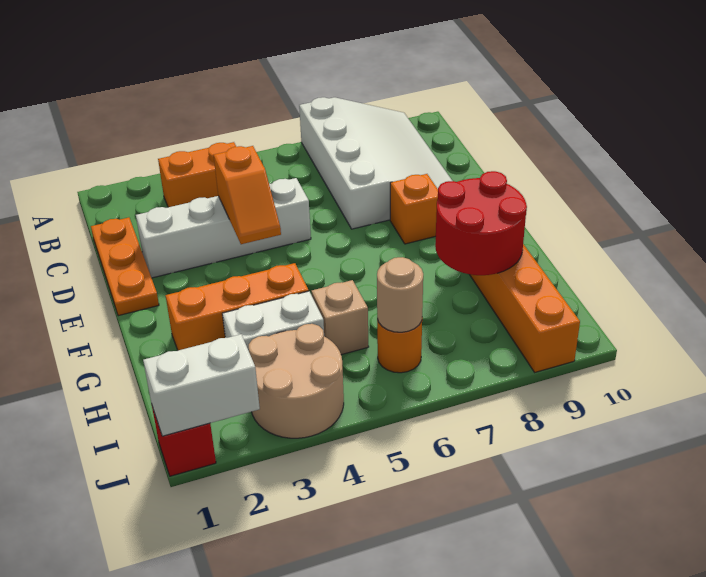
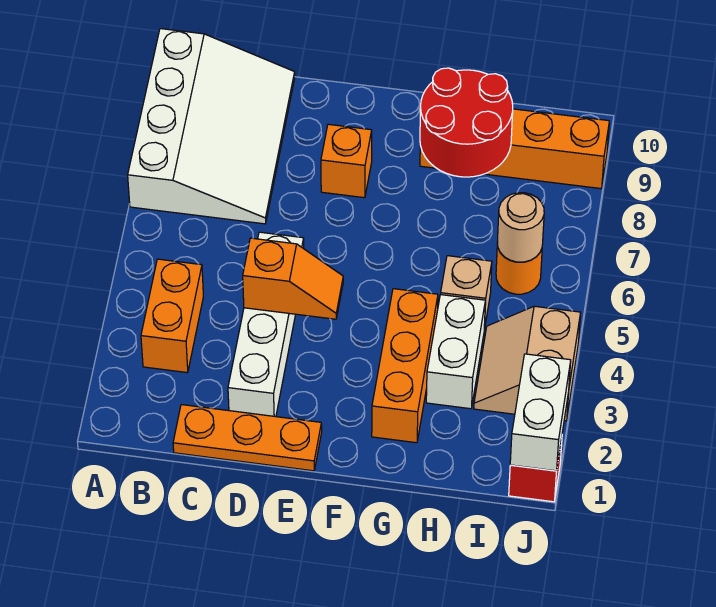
white 3x4 slope [299,97,452,229] -> white 3x4 slope turned to [128,29,295,224]
tan 2x2 round brick [249,324,344,438] -> tan 2x2 slope [474,306,581,421]

